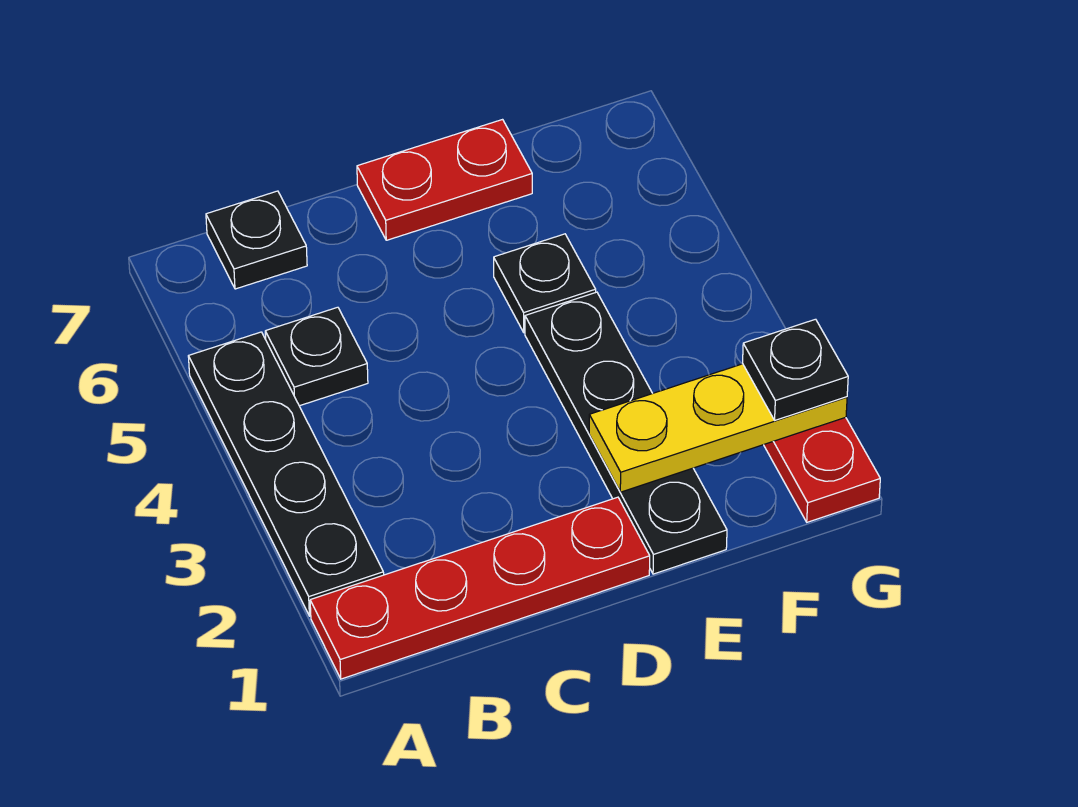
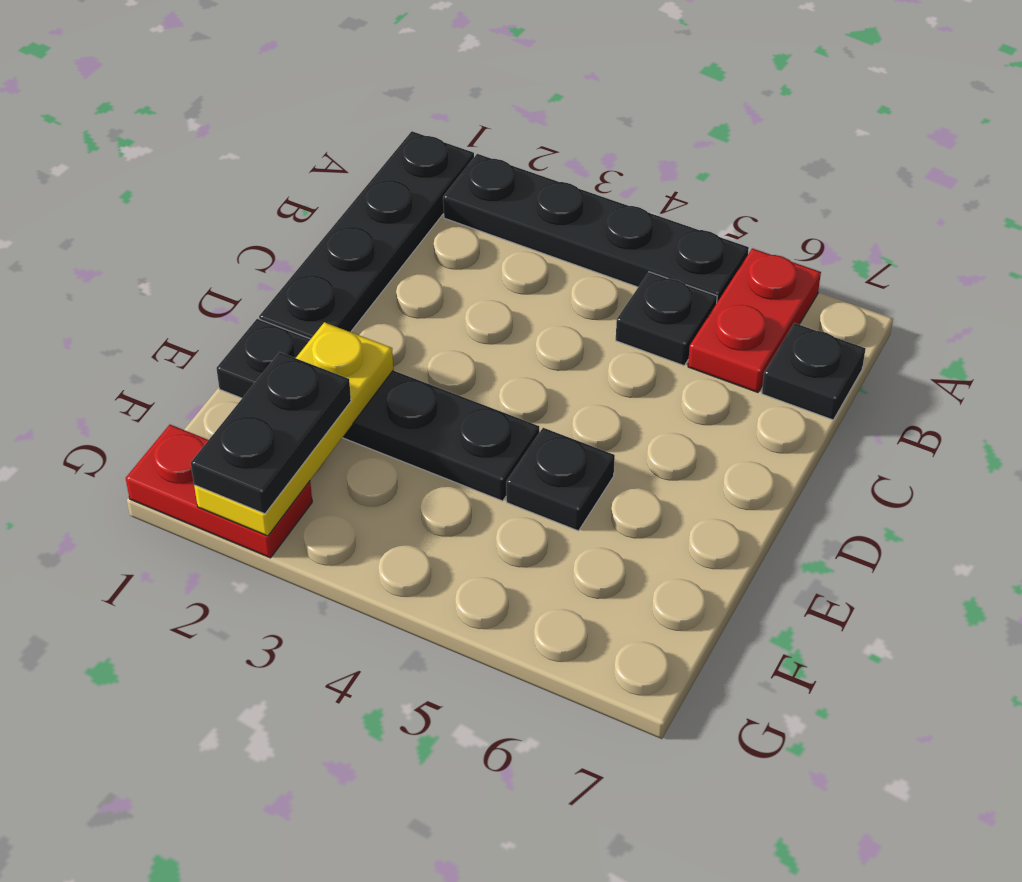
red 1x4 plate [310,497,650,679] -> black 1x4 plate [259,131,474,339]
red 1x2 plate [357,120,532,240] -> red 1x2 plate moved to [688,248,821,392]
black 1x1 plate [743,319,848,420] -> black 1x2 plate [191,352,351,514]

